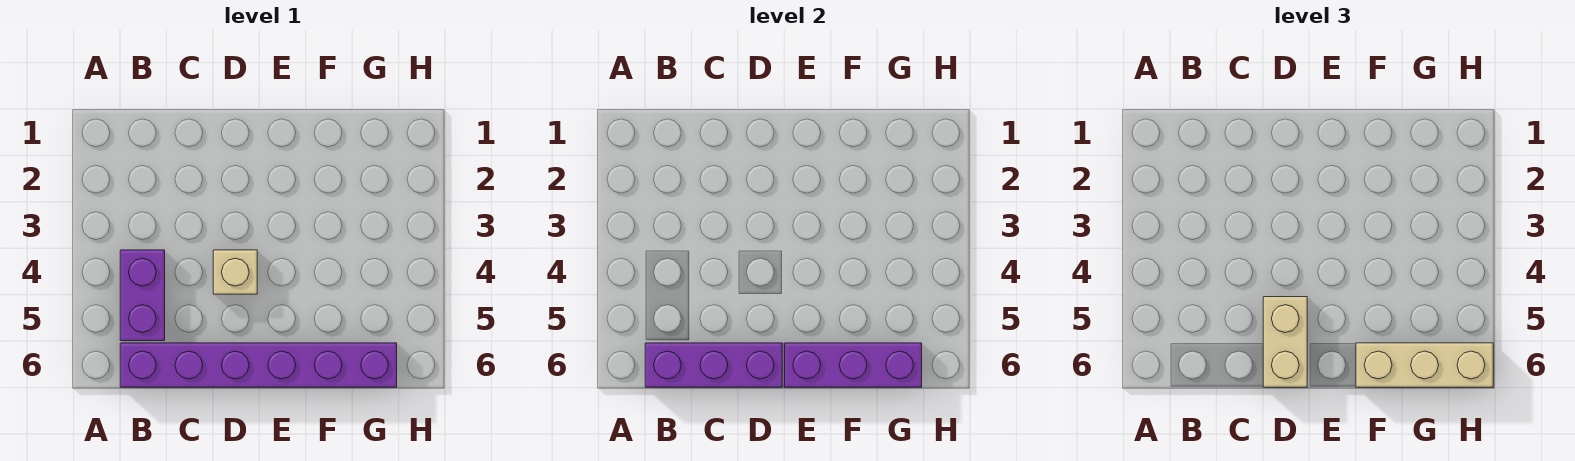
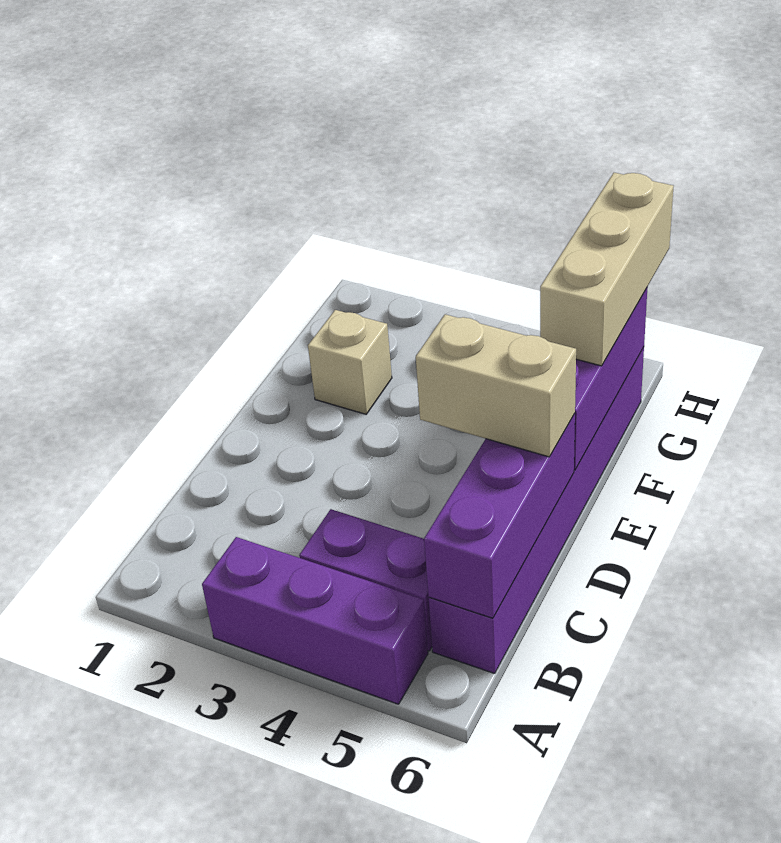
none -> purple 1x3 brick [202,537,428,704]
tan 1x1 brick [213,250,257,294] -> tan 1x1 brick moved to [308,310,392,414]

